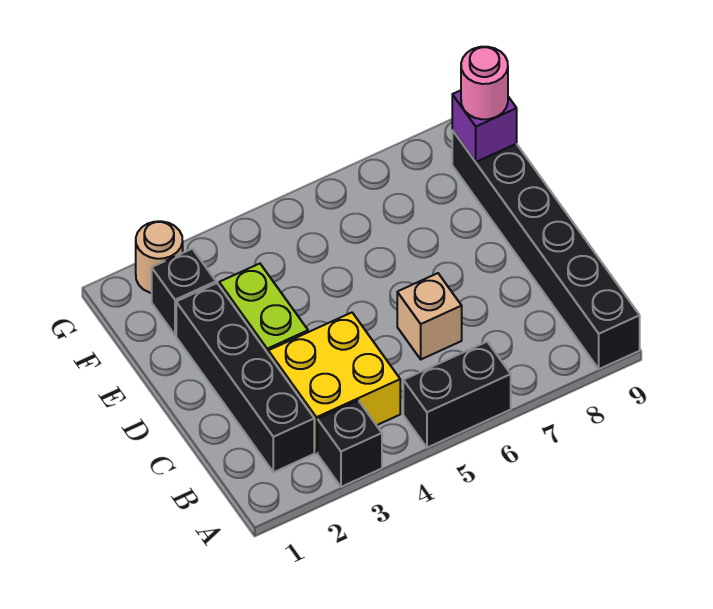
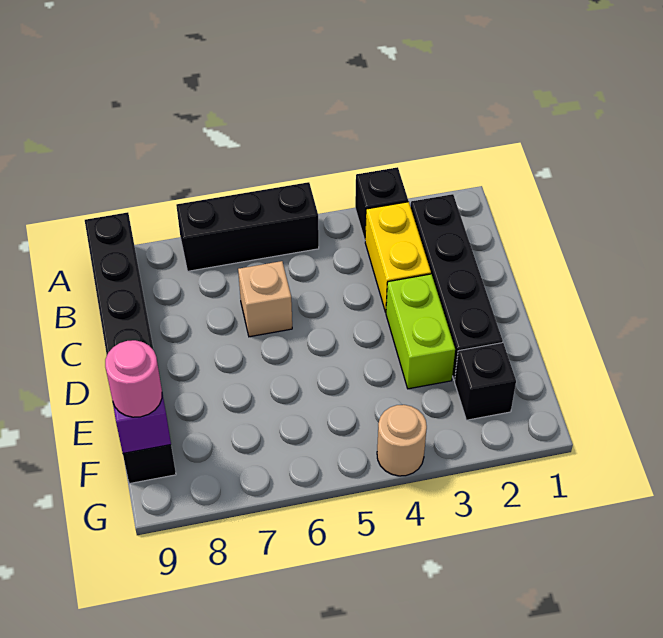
black 1x2 brick [403,342,511,448] -> black 1x3 brick [176,182,319,271]
yellow 2x2 brick [268,313,400,453] -> yellow 1x2 brick [365,202,431,312]
tan 1x1 round brick [136,221,183,293] -> tan 1x1 round brick moved to [377,405,427,476]

